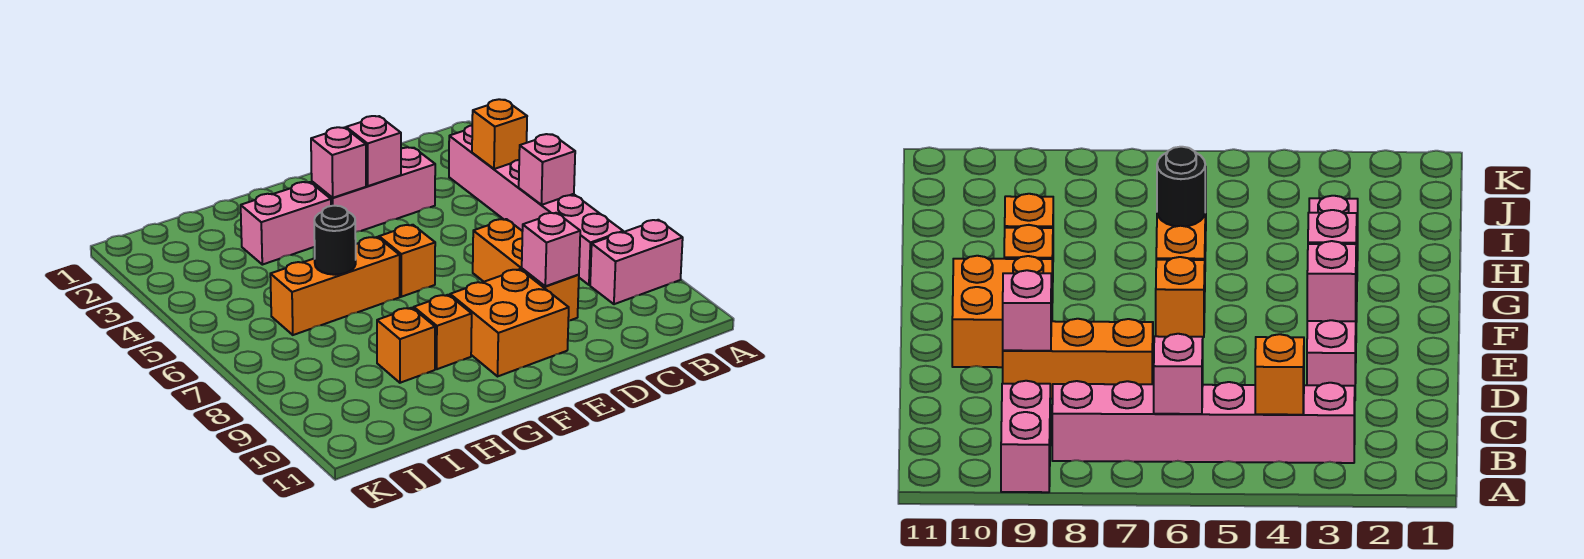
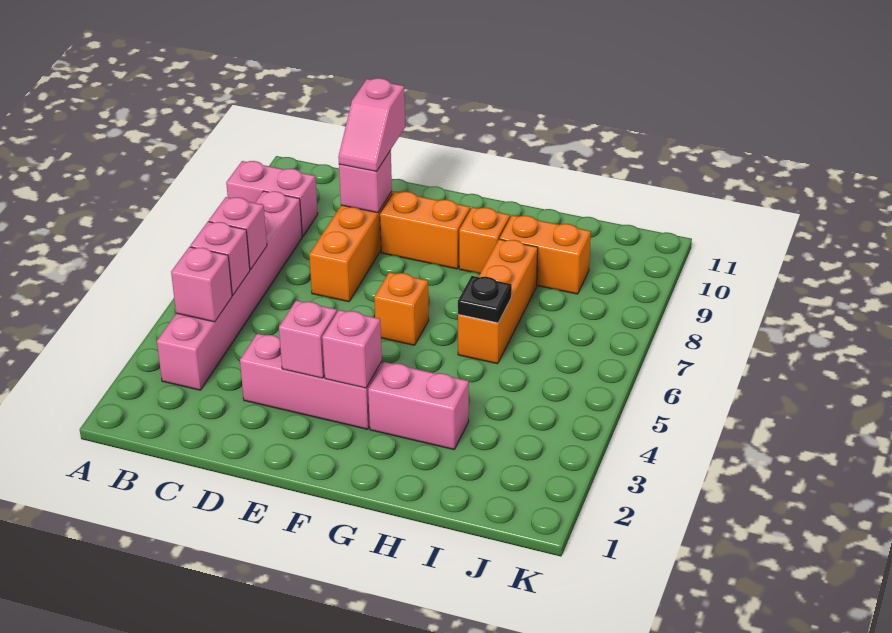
orange 1x1 brick [472,99,527,169] -> pink 1x1 brick [171,247,232,322]
none -> pink 1x1 brick [190,222,250,295]
none -> pink 1x2 slope [338,78,405,172]
orange 2x2 brick [450,269,569,376] -> orange 1x2 brick [380,192,470,269]
orange 1x3 brick [270,237,400,335] -> orange 1x3 brick turned to [458,239,538,364]
black 1x1 round brick [314,206,356,275] -> black 1x1 plate [458,276,512,323]
orange 1x1 brick [377,308,435,383] -> orange 1x2 brick [500,215,591,294]

